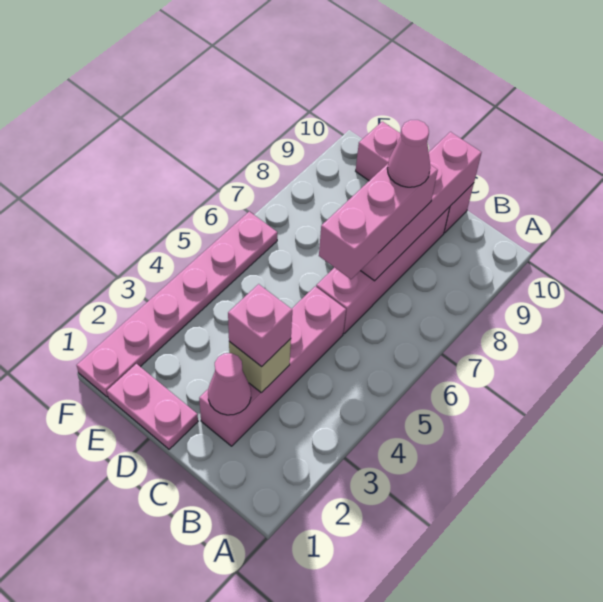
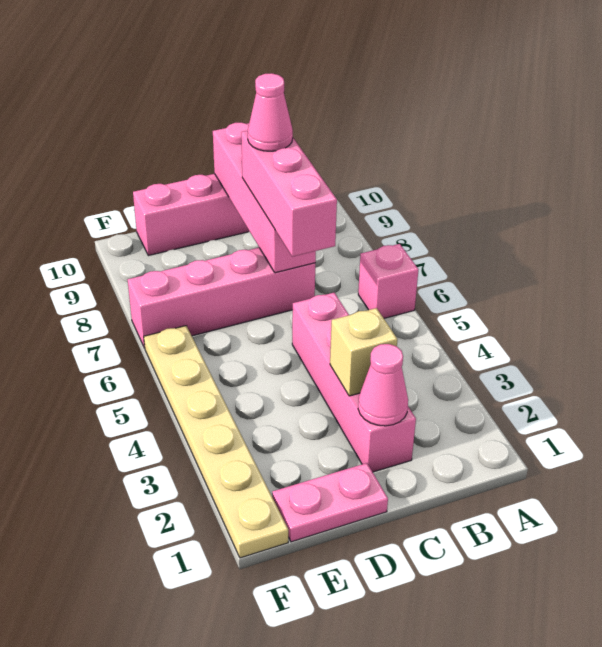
pink 1x1 brick [228,284,292,367] -> pink 1x1 brick moved to [358,244,419,318]
pink 1x4 brick [316,207,450,333] -> pink 1x4 brick turned to [128,248,315,348]
pink 1x6 plate [77,212,277,397] -> tan 1x6 plate [144,326,288,558]

